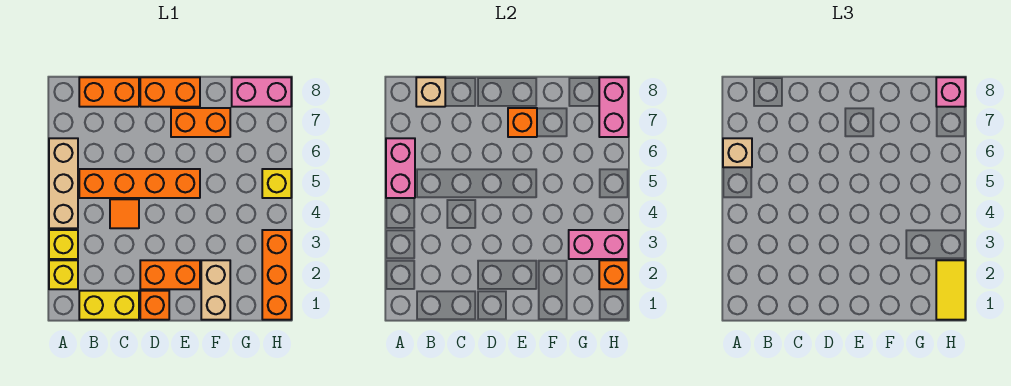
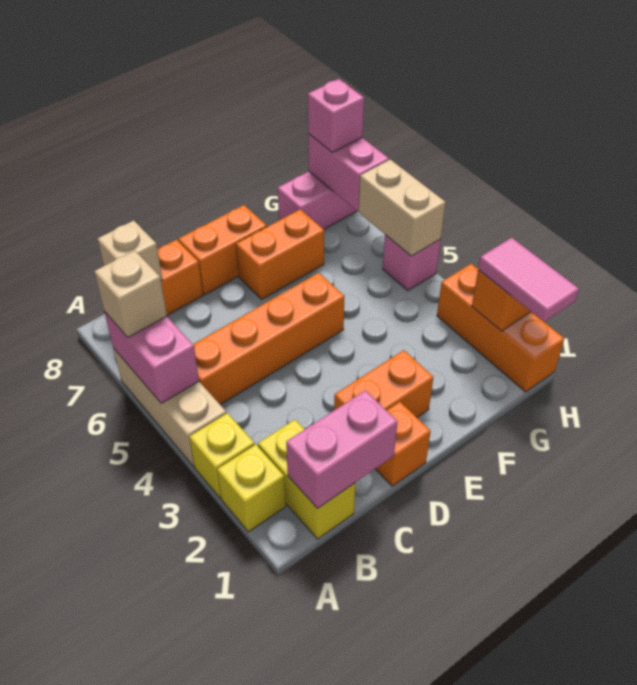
yellow 1x2 brick [79,291,139,320] -> yellow 1x2 brick turned to [258,420,356,539]
orange 1x1 tile [110,199,139,228] -> none
orange 1x1 brick [508,108,537,137] -> none
tan 1x2 brick [201,260,230,320] -> tan 1x2 brick moved to [359,159,446,256]
pink 1x2 brick [569,230,628,259] -> pink 1x2 brick moved to [286,390,397,509]
yellow 1x2 tile [936,260,965,320] -> pink 1x2 tile [478,238,579,322]
yellow 1x1 brick [262,169,291,198] -> pink 1x1 brick [383,235,441,291]

